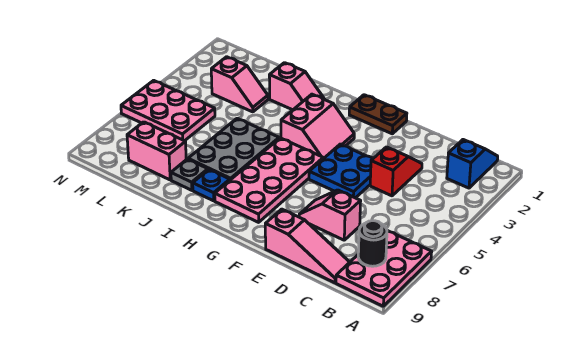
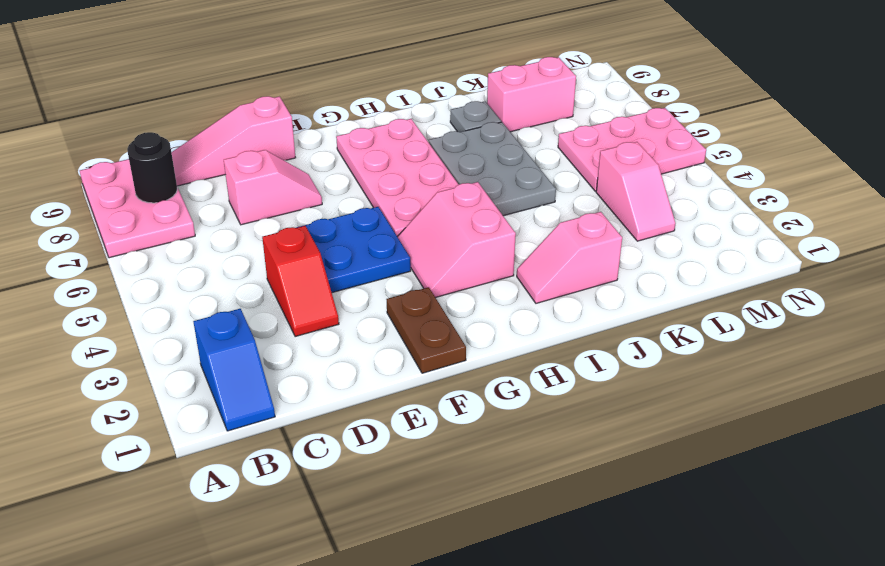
brown 1x2 plate [349,95,407,134] -> brown 1x2 plate turned to [387,287,466,373]
blue 1x1 plate [193,170,230,201] -> none
pink 1x2 slope [211,57,268,112] -> pink 1x2 slope turned to [596,142,675,241]

